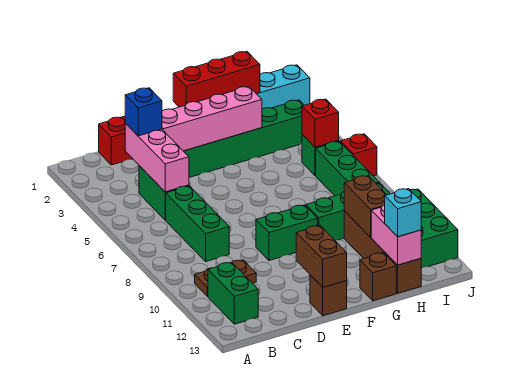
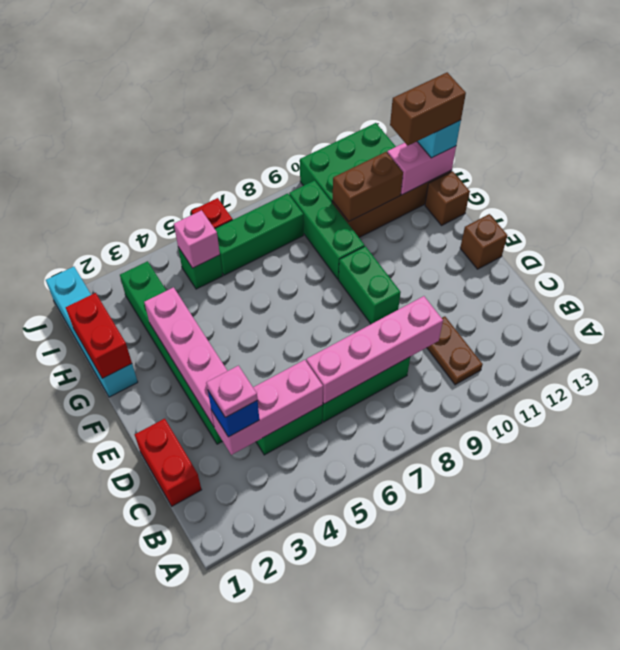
green 1x2 brick [208,262,258,324] -> none
none -> pink 1x1 plate [206,366,258,417]
none -> pink 1x4 brick [306,296,443,404]
brown 1x2 brick [296,226,347,287] -> brown 1x2 brick moved to [390,72,466,145]
red 1x3 brick [173,51,260,107] -> red 1x2 brick [66,293,132,379]
red 1x1 brick [302,99,339,147] -> pink 1x1 brick [174,210,220,268]

